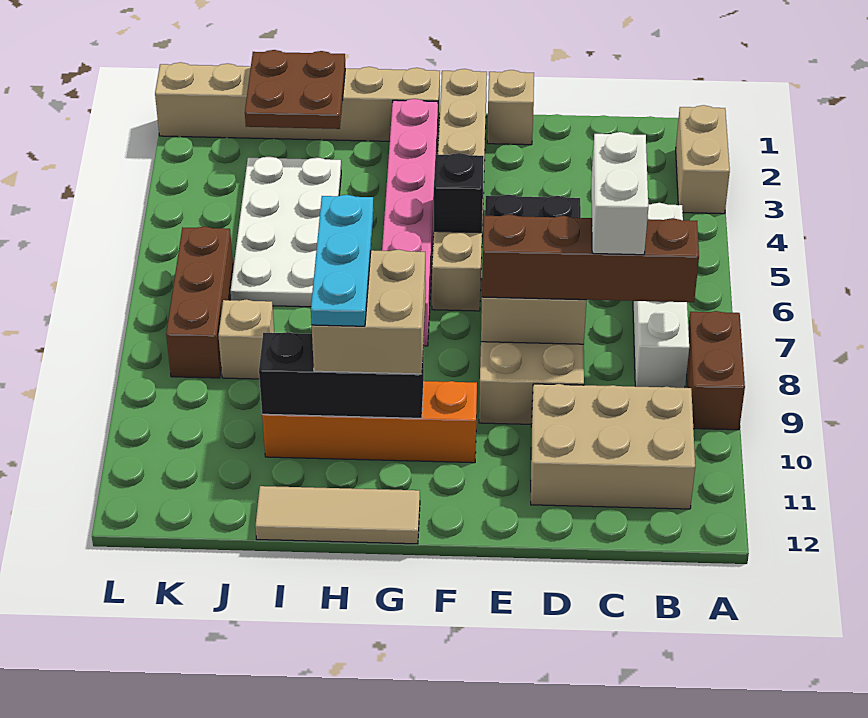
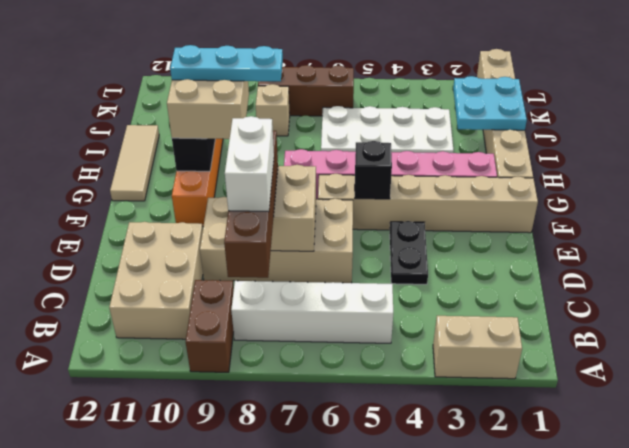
brown 1x2 brick [686,311,745,430] -> brown 1x2 brick turned to [186,280,234,372]
white 1x2 brick [591,132,648,255] -> white 1x2 brick turned to [225,116,274,212]
tan 1x1 brick [487,70,534,145] -> none
brown 2x2 plate [245,50,345,129] -> cyan 2x2 plate [453,76,527,130]

